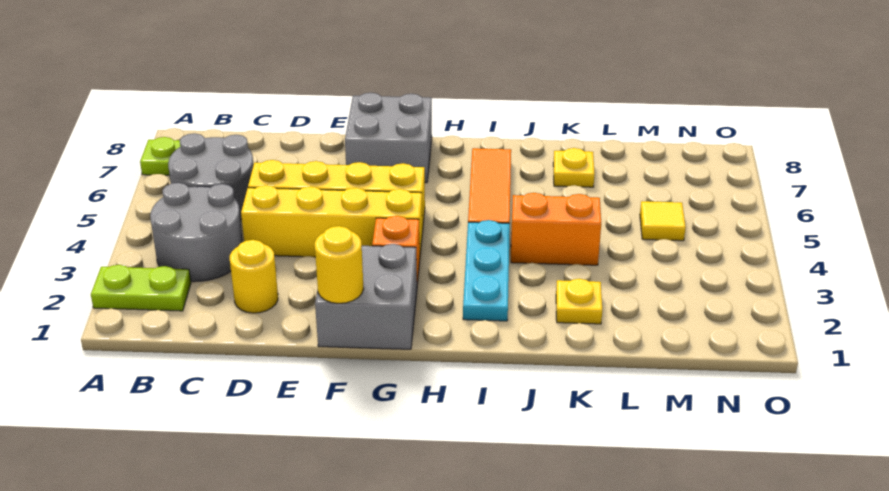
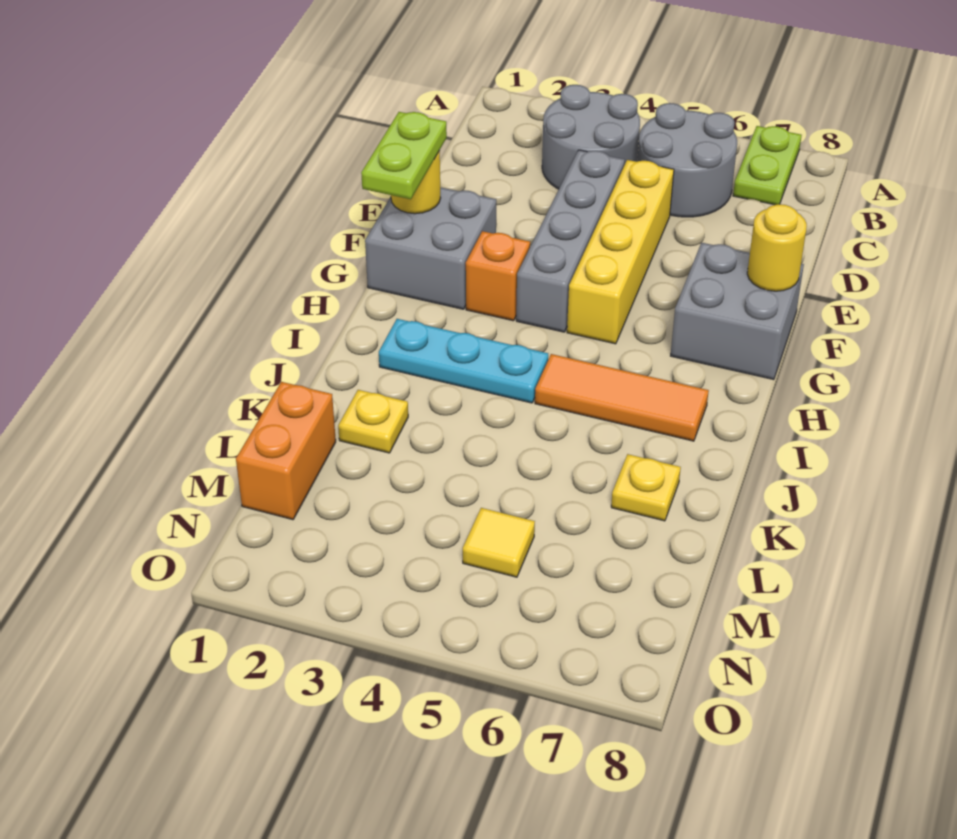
lime 1x2 plate [91,265,191,311] -> lime 1x2 plate moved to [361,112,447,199]
yellow 1x1 round brick [230,240,278,313] -> yellow 1x1 round brick moved to [747,204,807,291]
yellow 1x4 brick [241,185,422,257] -> grey 1x4 brick [516,150,625,332]
orange 1x2 brick [511,193,601,265] -> orange 1x2 brick moved to [236,382,336,520]

